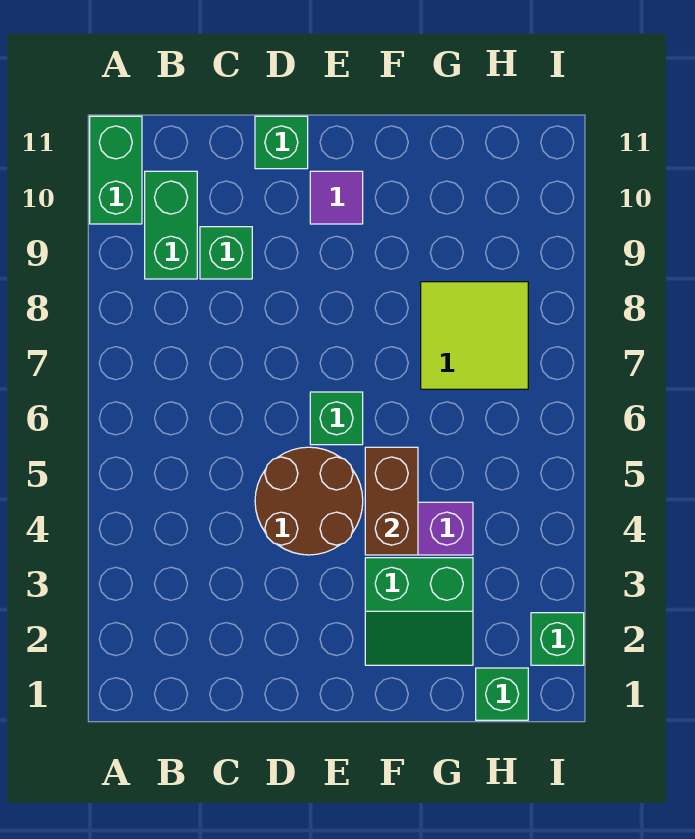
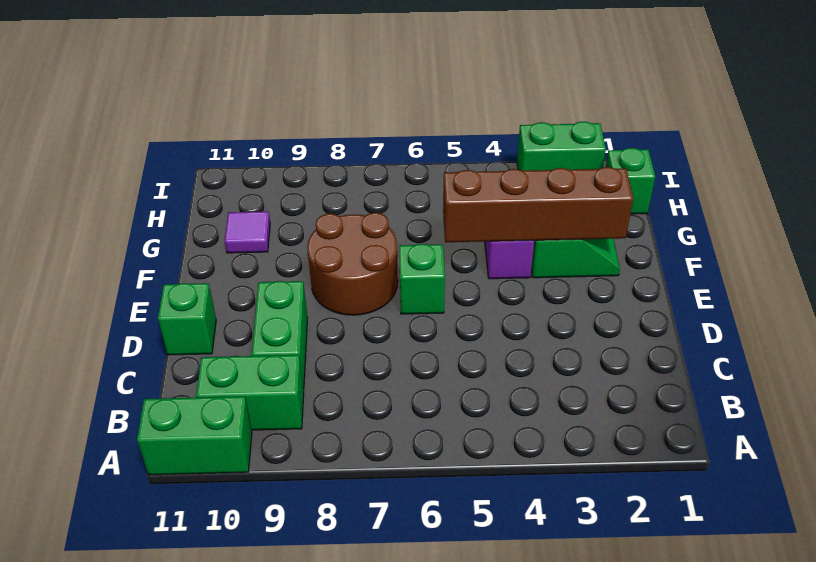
green 1x1 brick [200,227,252,279] -> green 1x2 brick [252,281,308,388]
brown 2x2 round brick [255,447,363,555] -> brown 2x2 round brick moved to [307,213,398,315]
purple 1x1 tile [310,171,363,224] -> purple 1x1 tile moved to [225,212,270,253]
brown 1x2 brick [365,447,418,555] -> brown 1x4 brick [443,167,633,242]
lime 2x2 tile [421,282,528,389] -> none
green 1x1 brick [531,613,584,665] -> green 1x2 brick [517,122,606,171]

